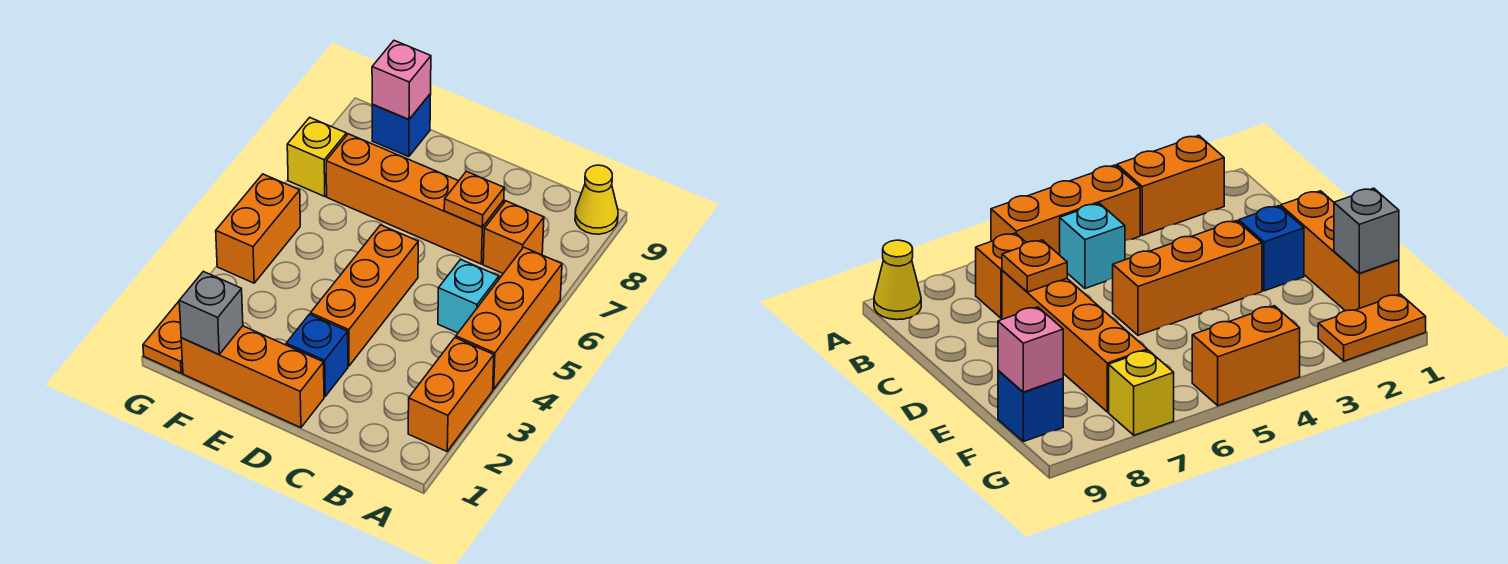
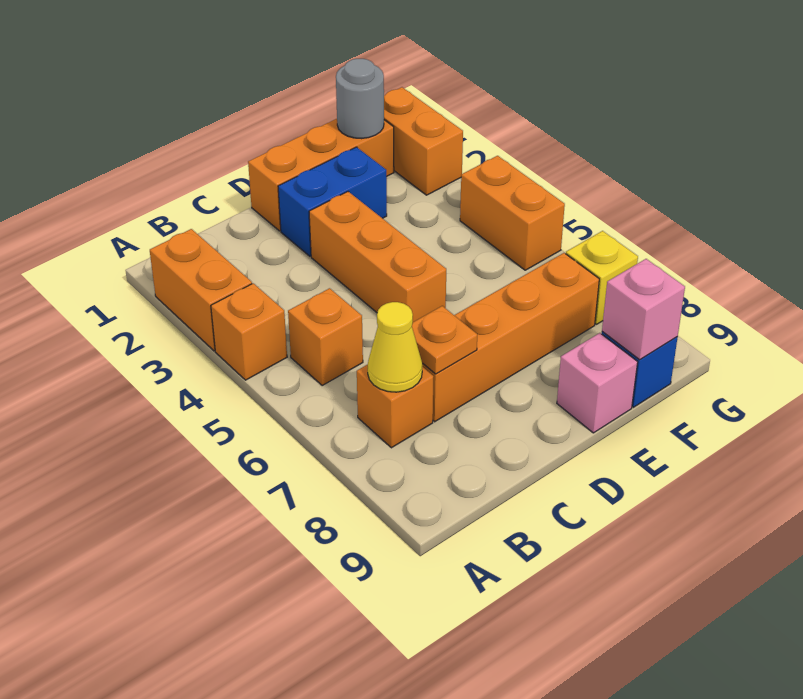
orange 1x3 brick [456,247,562,389] -> orange 1x1 brick [211,283,287,380]
yellow 1x1 cone [575,165,618,234] -> yellow 1x1 cone moved to [368,302,422,392]
cyan 1x1 brick [438,260,499,333] -> orange 1x1 brick [288,288,363,386]
blue 1x1 brick [286,314,348,396] -> blue 1x2 brick [278,147,387,256]
none -> pink 1x1 brick [557,333,638,433]
grey 1x1 brick [179,271,243,355] -> grey 1x1 round brick [336,59,384,139]
orange 1x2 plate [143,302,183,373] -> orange 1x2 brick [384,87,463,195]

